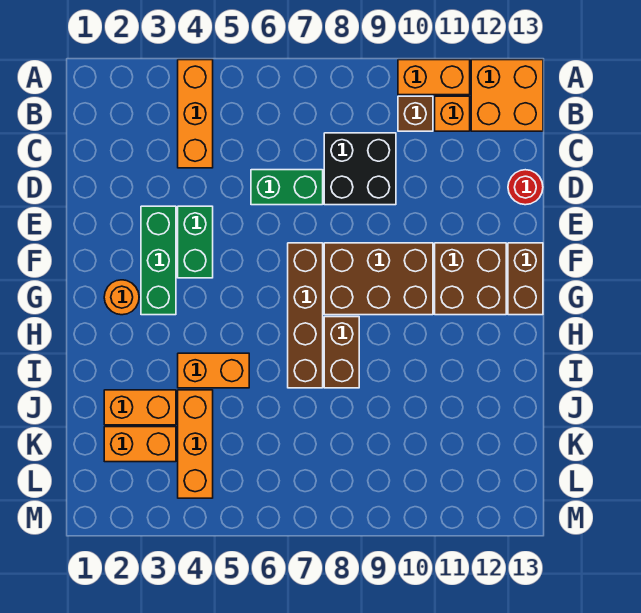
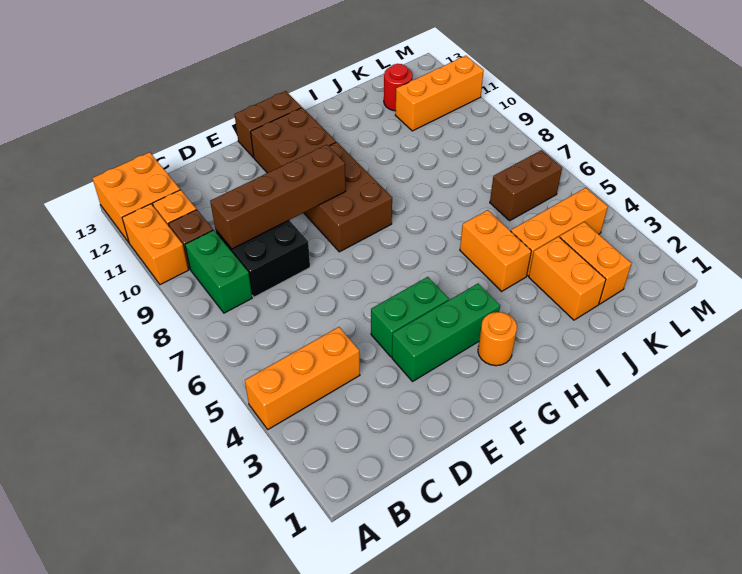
green 1x2 brick [251,170,323,205] -> green 1x2 brick moved to [185,230,252,313]
red 1x1 round brick [508,170,543,205] -> red 1x1 round brick moved to [384,64,413,111]
brown 1x4 brick [288,243,323,388] -> brown 1x4 brick moved to [210,145,346,249]
brown 1x2 brick [324,317,359,388] -> brown 1x2 brick moved to [490,150,562,221]
none -> orange 1x3 brick [395,56,484,131]

